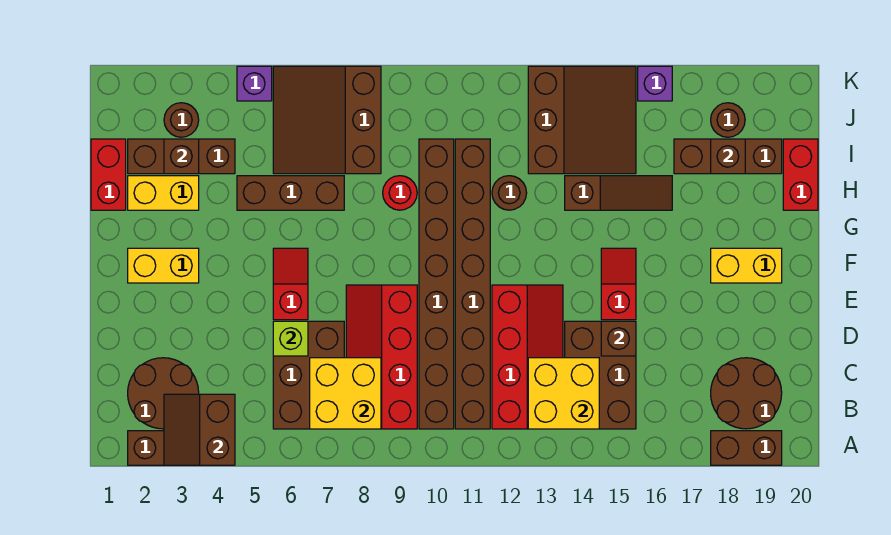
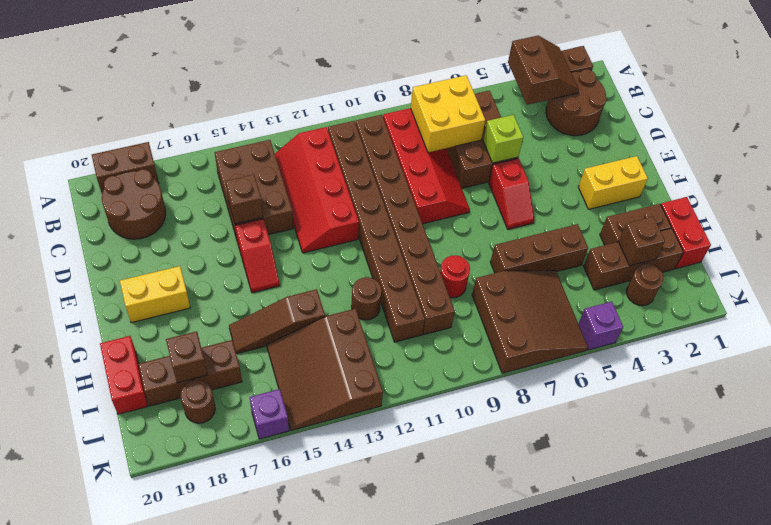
yellow 2x2 brick [528,358,599,429] -> none
yellow 1x2 brick [128,176,199,210] -> brown 1x2 brick [600,204,671,245]

